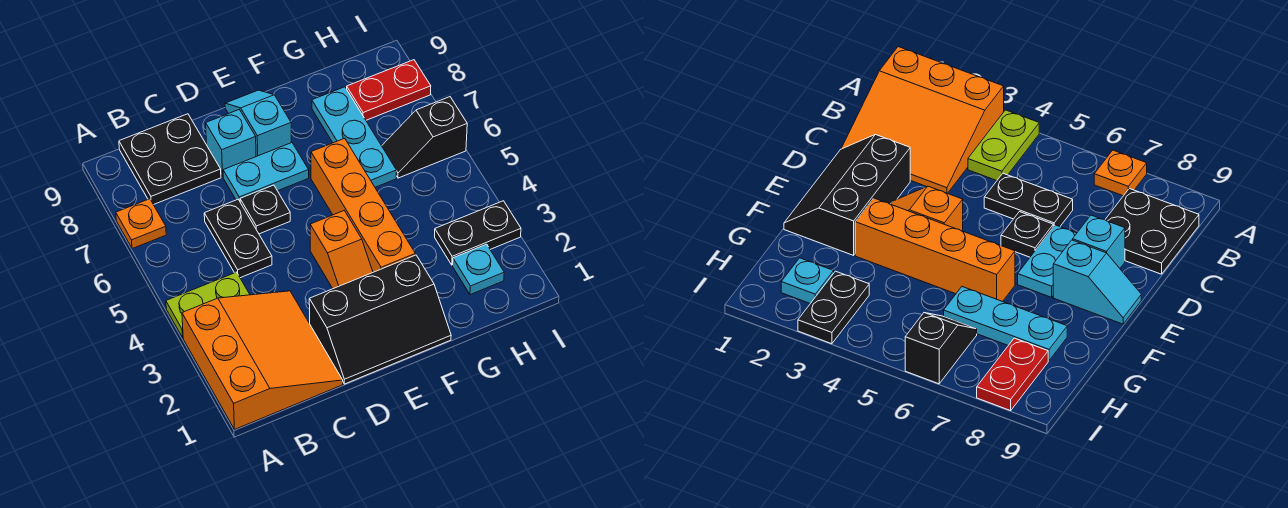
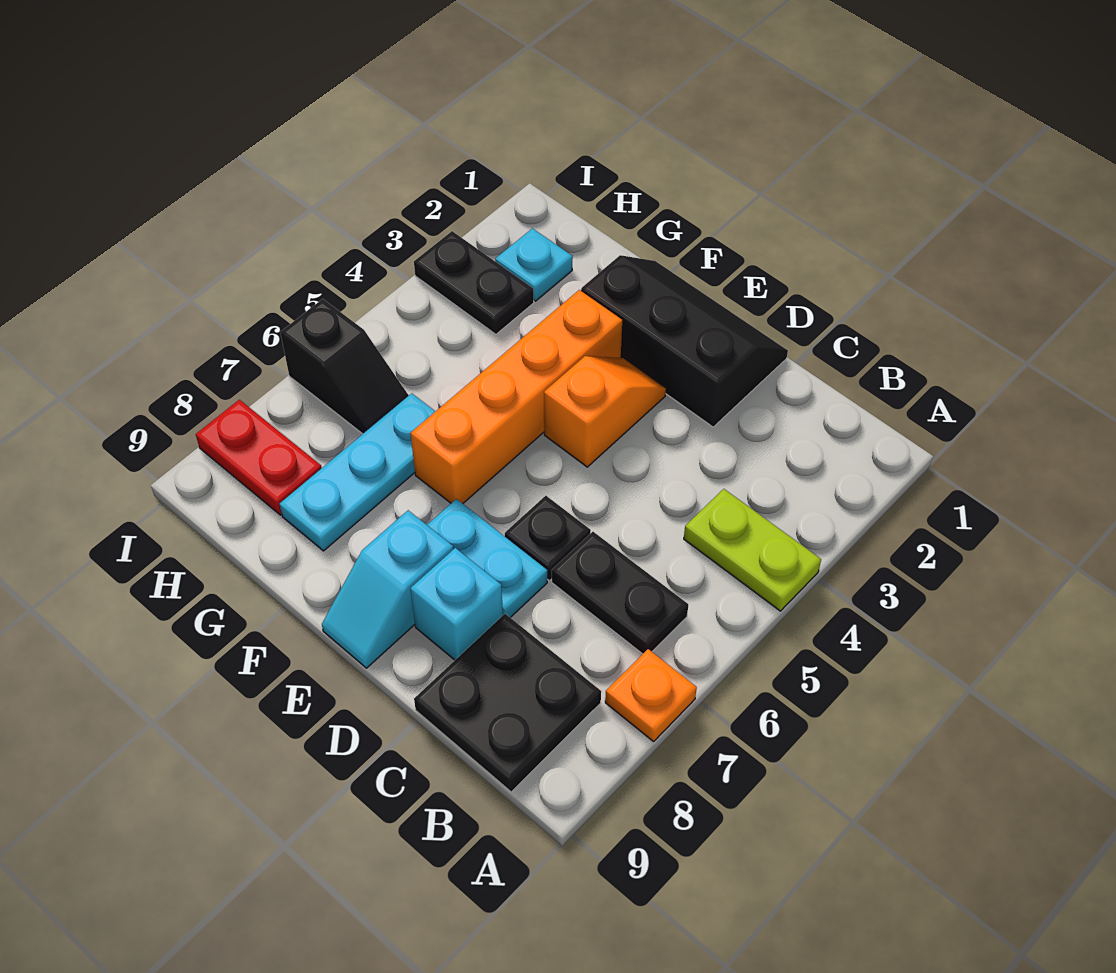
orange 3x3 slope [182,291,343,429] -> none
black 1x2 plate [204,200,272,278] -> black 1x2 plate turned to [552,532,688,654]

